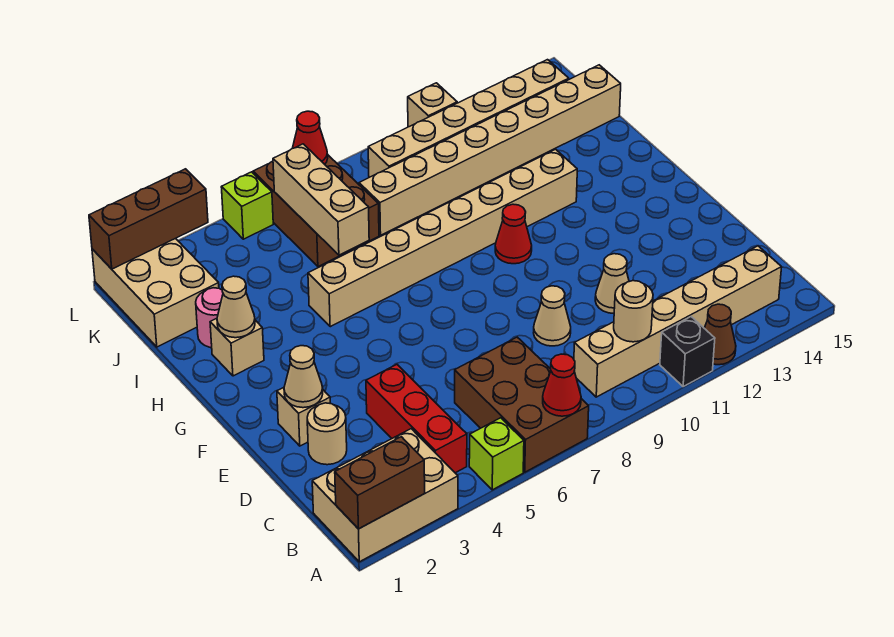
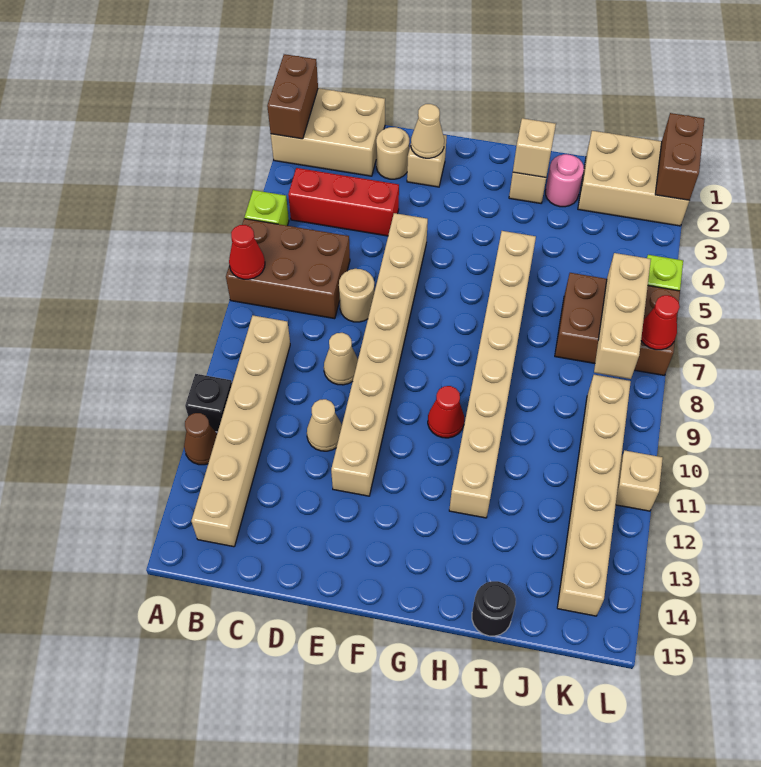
tan 2x3 brick [312,429,458,562] -> tan 2x3 brick turned to [271,88,385,176]
tan 1x1 round brick [614,281,653,342] -> tan 1x1 round brick moved to [339,269,374,322]
tan 1x1 cone [217,276,255,338] -> tan 1x1 brick [513,118,556,177]
tan 1x3 brick [273,144,369,255] -> tan 1x3 brick turned to [594,253,651,379]
none -> black 1x1 round brick [472,581,516,636]
tan 1x8 brick [359,65,621,235] -> tan 1x8 brick moved to [331,213,428,496]
brown 1x3 brick [89,169,208,269] -> brown 1x2 brick [655,113,705,200]

